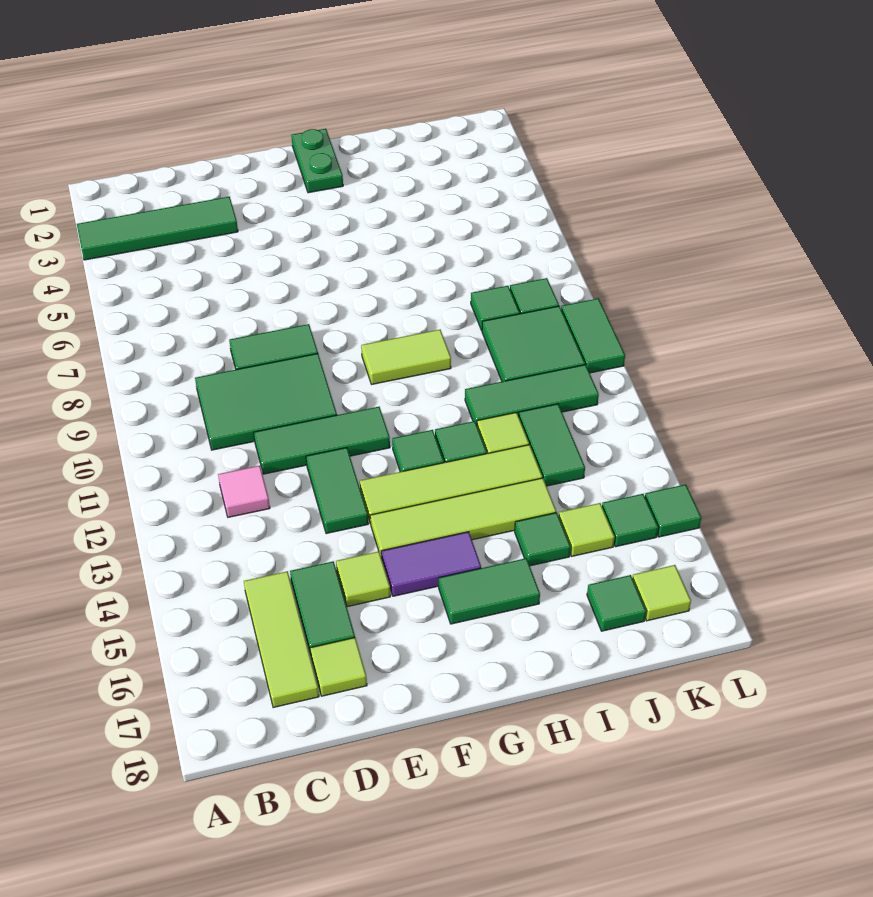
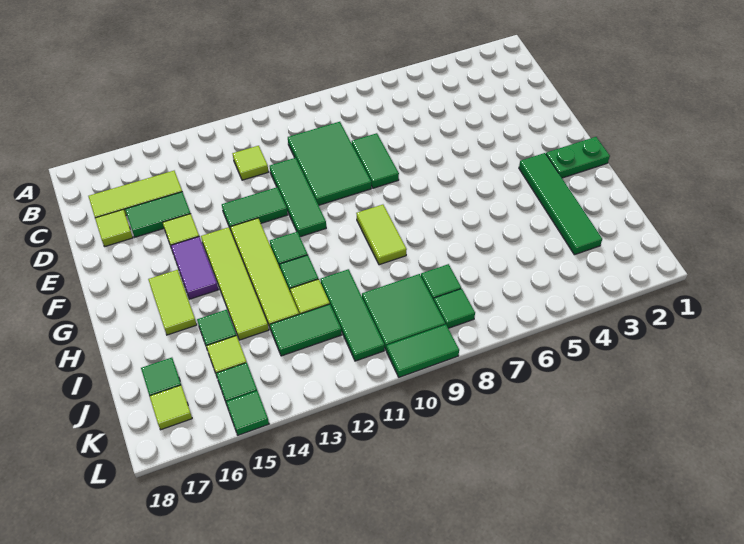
green 1x4 tile [77,197,238,260] -> green 1x4 tile moved to [519,153,602,255]
pink 1x1 tile [218,466,270,517] -> lime 1x1 tile [232,146,268,180]
green 1x2 tile [439,558,540,624] -> lime 1x2 tile [148,270,197,335]

